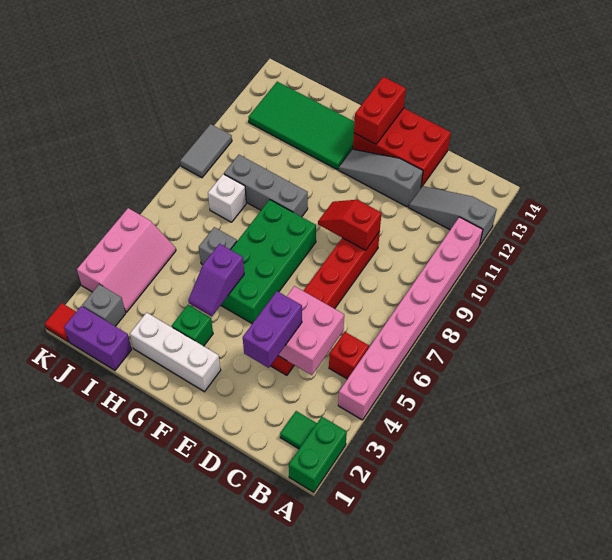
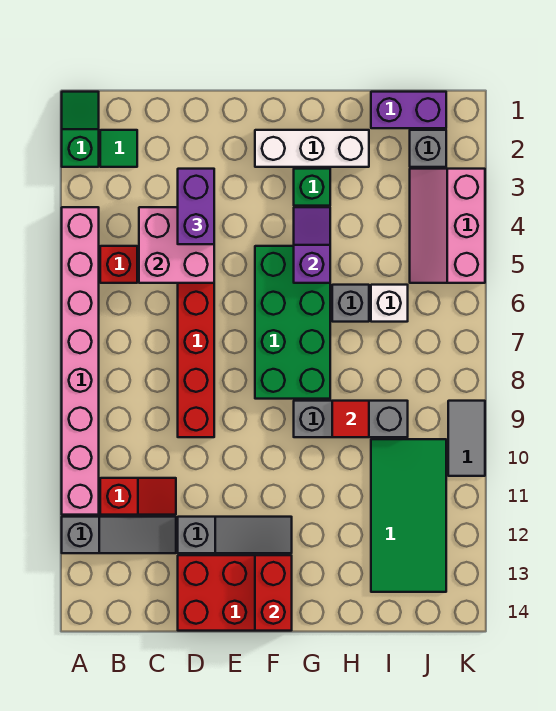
green 1x2 brick [289,417,347,492] -> green 1x2 slope [62,92,99,167]
red 1x2 slope [318,200,382,250] -> red 1x2 slope moved to [100,478,176,515]
green 2x4 tile [248,82,354,170] -> green 2x4 tile turned to [371,439,446,592]
white 1x1 brick [208,174,246,222] -> white 1x1 brick moved to [371,285,408,322]
red 1x1 tile [45,303,76,342] -> red 1x1 tile moved to [332,401,369,437]

